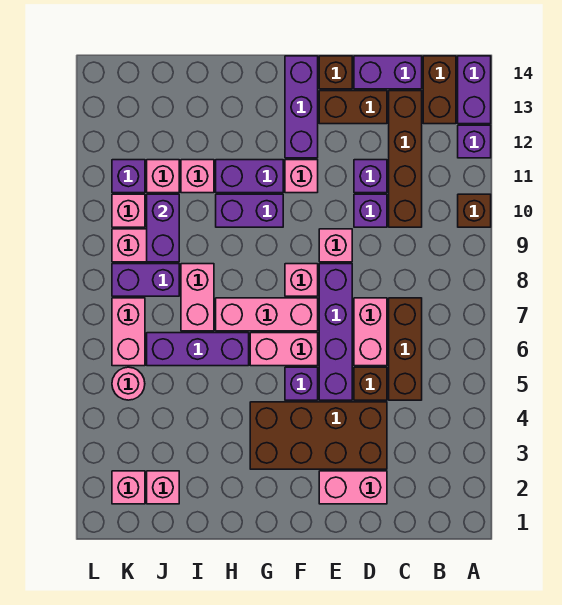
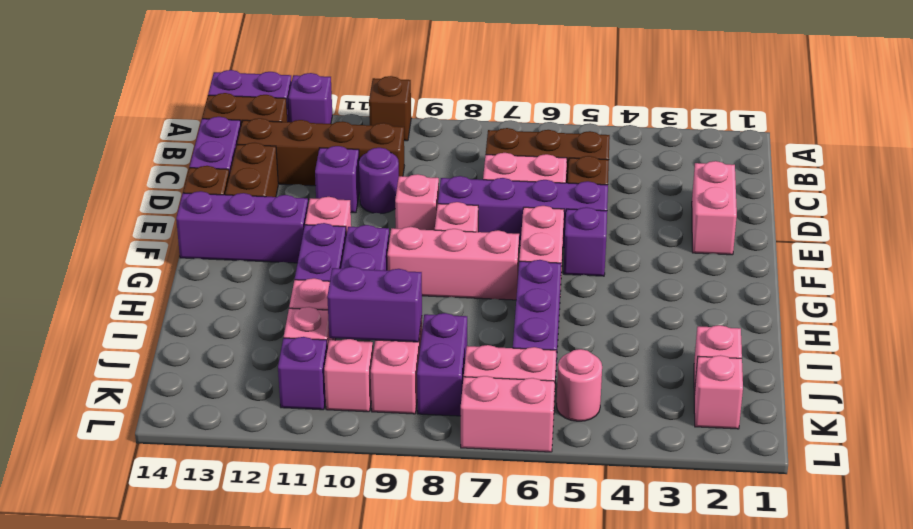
brown 2x4 brick [250,402,387,469] -> none
purple 1x1 brick [354,194,387,227] -> purple 1x1 round brick [359,148,399,214]
pink 1x3 brick [216,298,318,331] -> pink 1x3 brick turned to [387,227,519,300]
pink 1x2 brick [181,264,214,331] -> pink 1x2 brick moved to [461,376,555,452]

